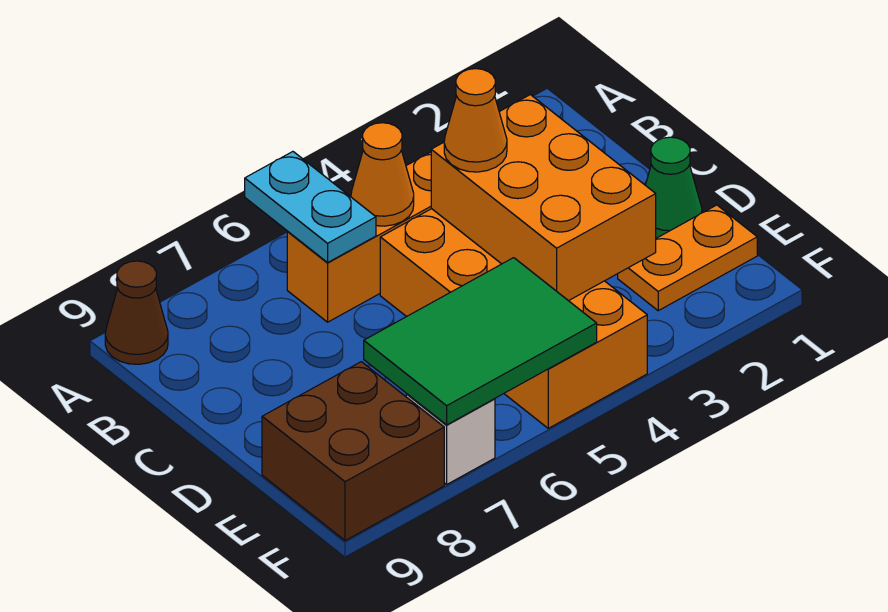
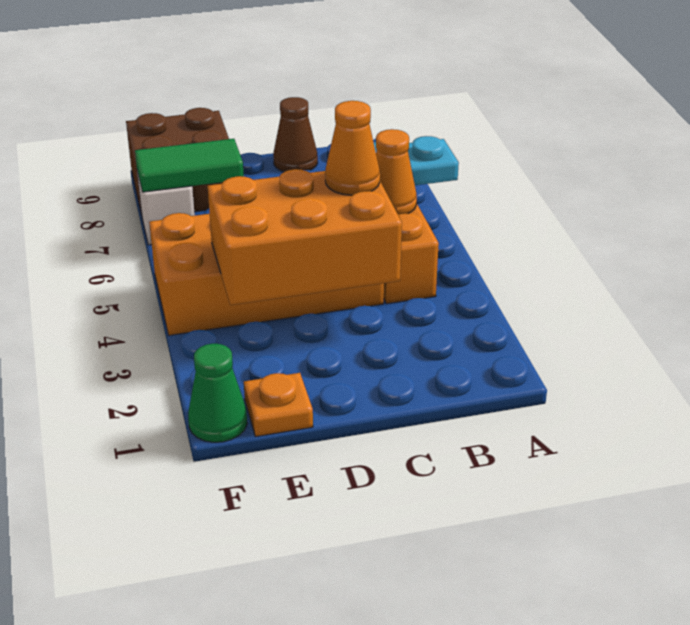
brown 1x1 cone [105,261,168,364] -> brown 1x1 cone moved to [273,97,318,172]
green 1x1 cone [646,137,702,238] -> green 1x1 cone moved to [188,344,247,442]
orange 1x2 plate [618,205,757,311] -> orange 1x1 plate [244,373,313,437]
green 2x3 tile [364,258,597,425] -> green 1x2 tile [135,139,244,192]

